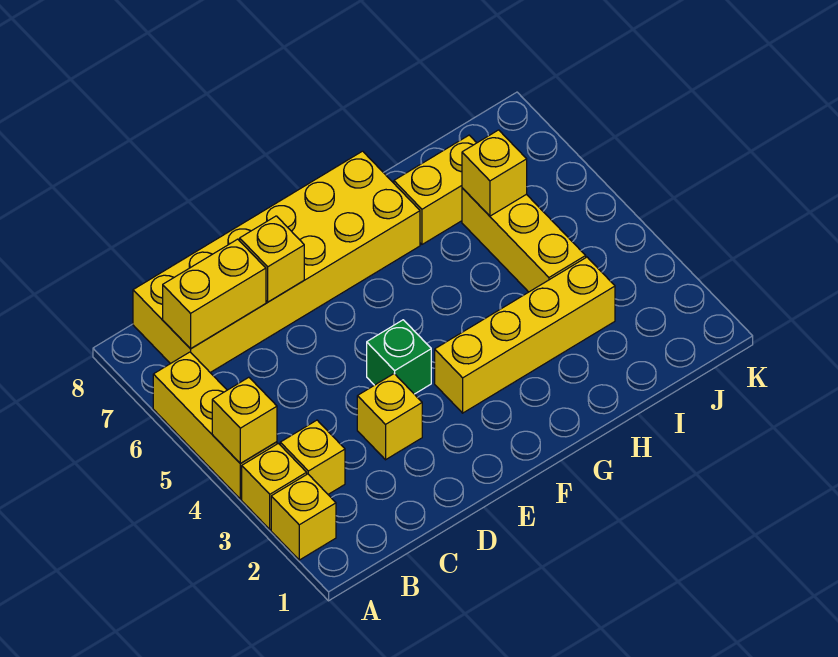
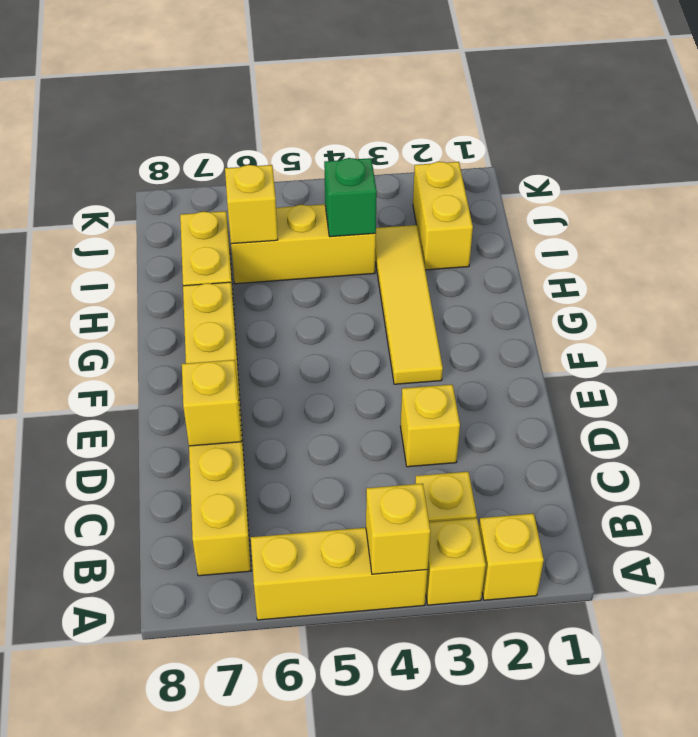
yellow 2x6 brick [133,151,420,372] -> yellow 1x6 brick [183,282,251,576]
yellow 1x2 brick [163,239,266,349] -> yellow 1x2 brick moved to [413,162,473,270]
green 1x1 brick [367,320,431,394] -> green 1x1 brick moved to [324,158,377,237]
yellow 1x4 brick [435,257,615,413] -> yellow 1x4 tile [375,225,443,384]

